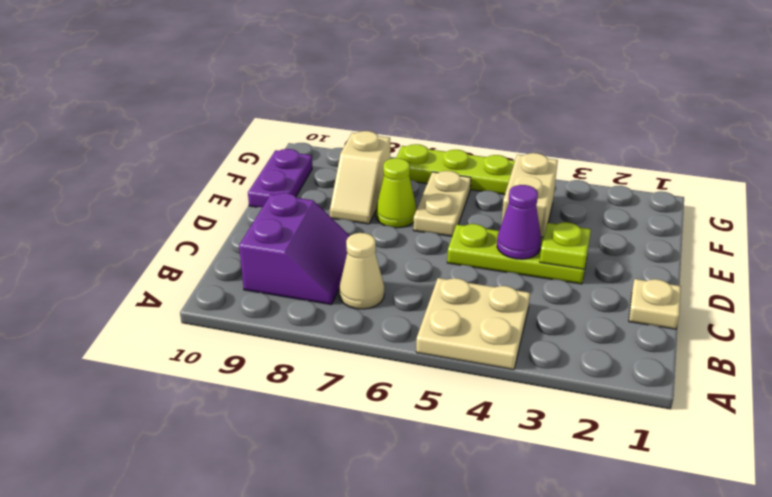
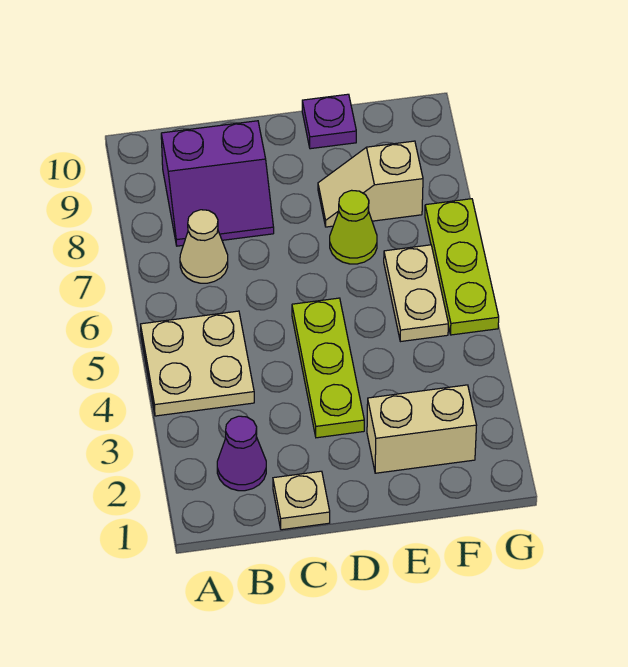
lime 1x1 plate [540,222,591,269] -> none
purple 1x1 cone [497,185,541,259] -> purple 1x1 cone moved to [217,416,266,491]
tan 1x2 brick [501,153,558,237] -> tan 1x2 brick moved to [367,385,477,473]
tan 1x2 plate [413,171,471,236] -> tan 1x2 plate turned to [384,245,448,342]
purple 1x2 plate [248,149,312,207] -> purple 1x1 plate [302,94,356,149]

